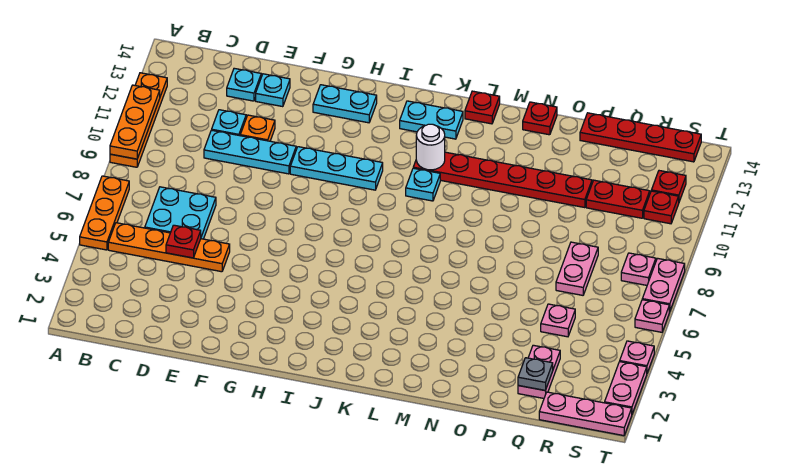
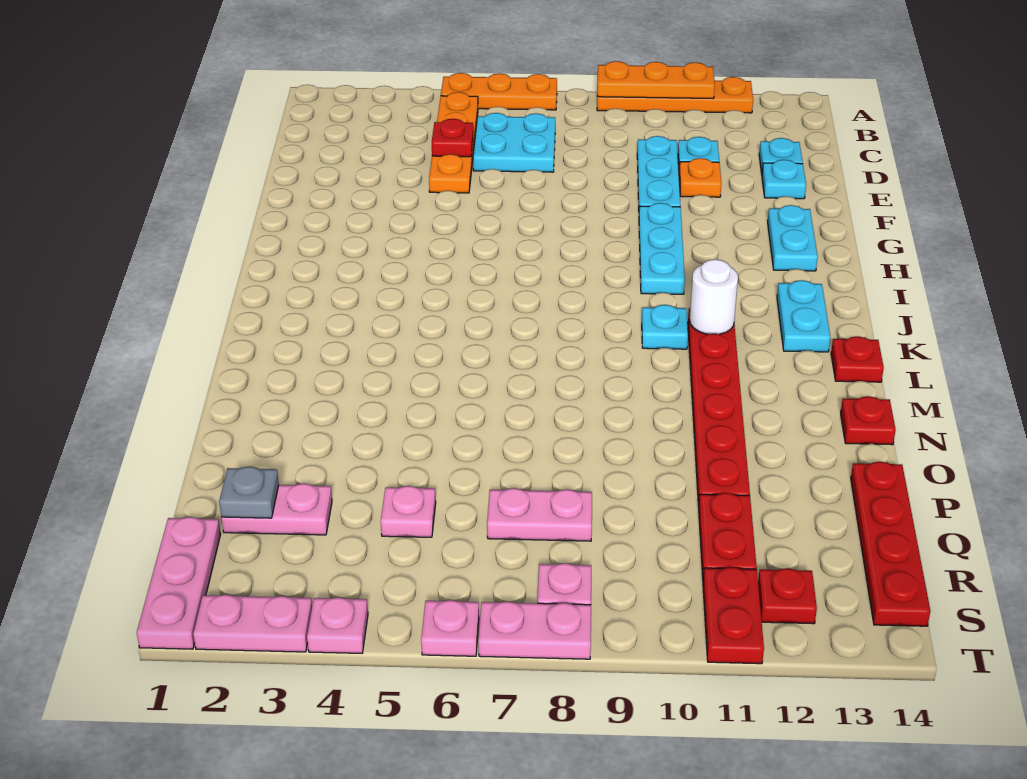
red 1x1 plate [644,191,679,224] -> red 1x2 plate [703,567,764,664]

